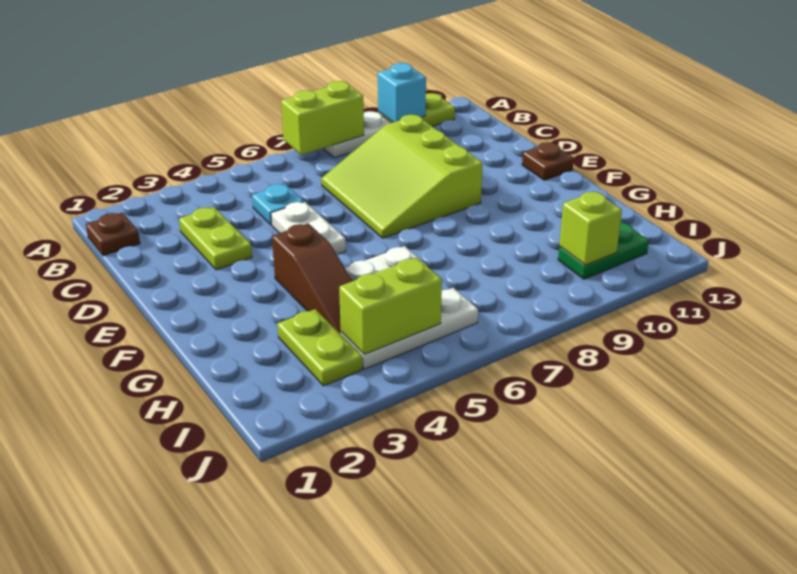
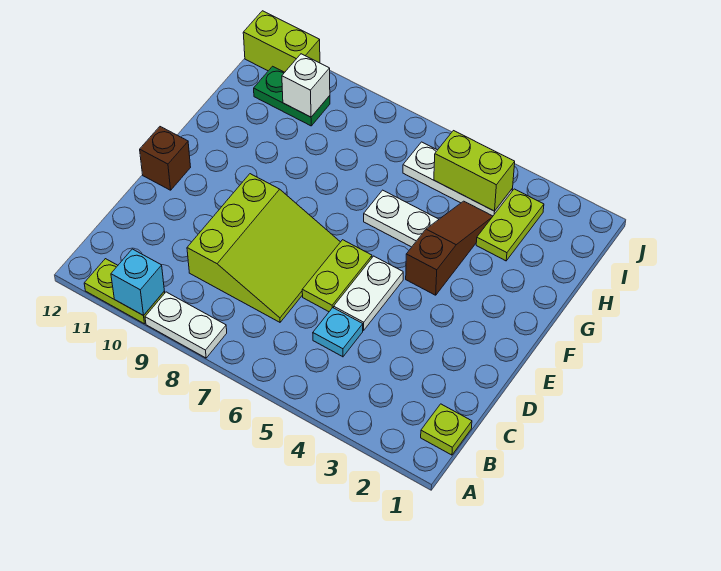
lime 1x2 brick [281,81,364,155] -> lime 1x2 brick moved to [243,11,320,72]
brown 1x1 plate [86,213,140,256] -> lime 1x1 plate [421,404,472,455]
lime 1x2 plate [179,207,252,270] -> lime 1x2 plate moved to [302,240,372,312]
brown 1x1 plate [522,142,574,180] -> brown 1x1 brick [140,127,191,190]
lime 1x1 brick [559,191,622,265] -> white 1x1 brick [282,54,330,117]

